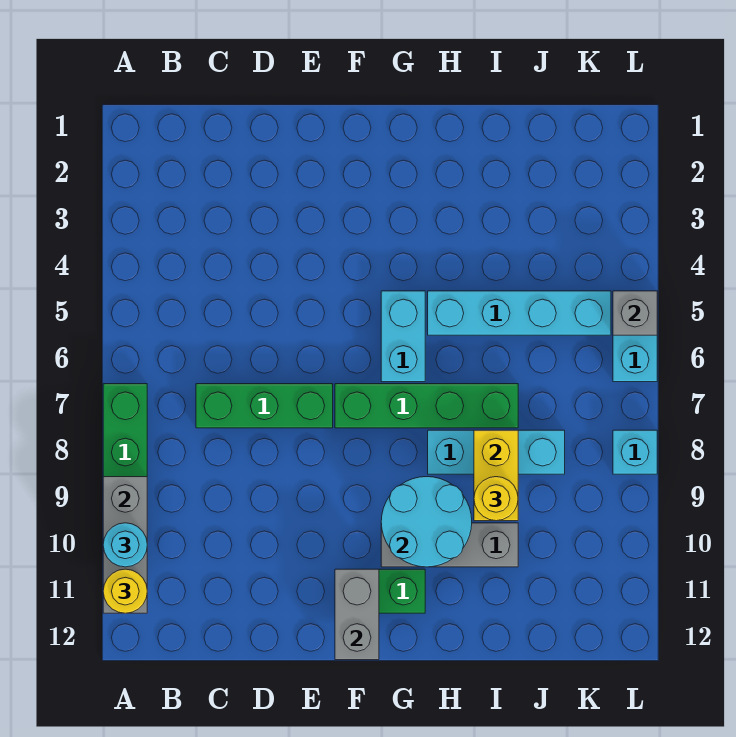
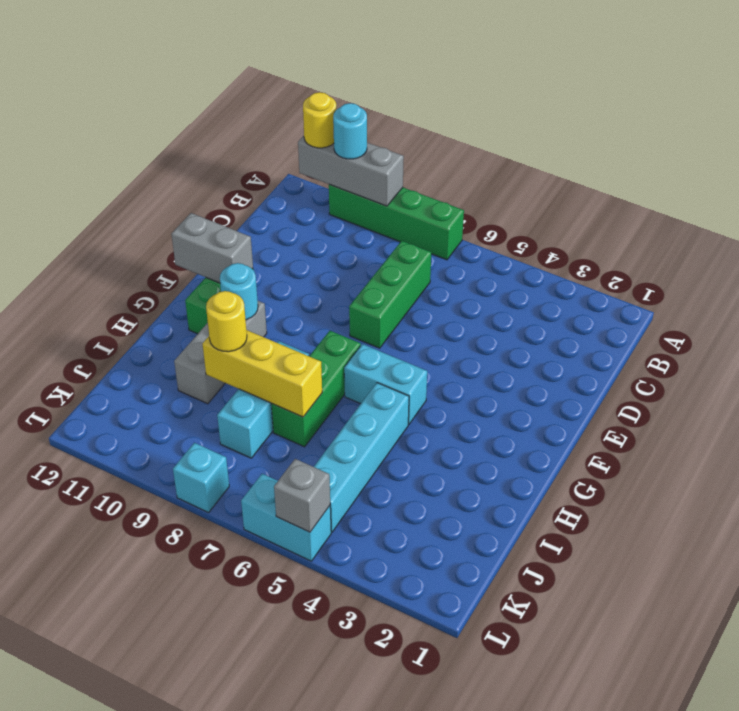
green 1x4 brick [335,384,518,428] -> green 1x3 brick [271,331,361,447]
cyan 2x2 round brick [381,477,472,567] -> cyan 1x1 round brick [220,263,258,320]
yellow 1x2 brick [474,430,518,521] -> yellow 1x3 brick [203,330,322,417]

